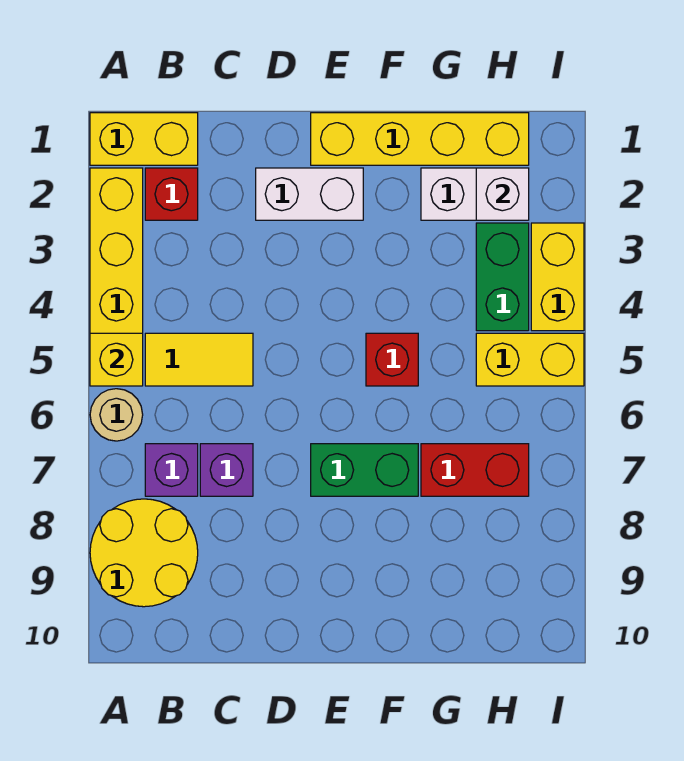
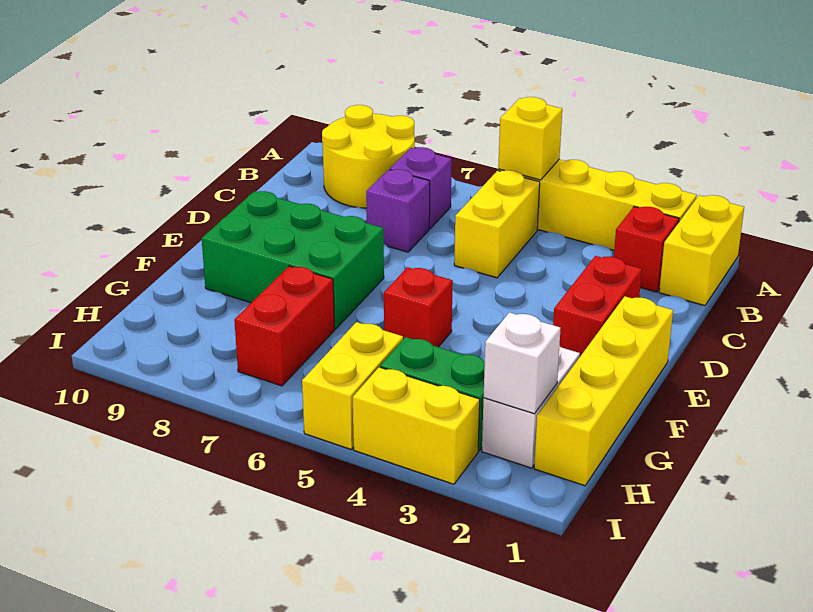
tan 1x1 round brick [90,389,143,441] -> none
yellow 1x2 tile [145,333,253,386] -> yellow 1x2 brick [454,170,540,278]
white 1x2 brick [256,168,363,220] -> red 1x2 brick [553,256,642,356]
green 1x2 brick [311,444,418,496] -> green 2x3 brick [202,191,384,329]

